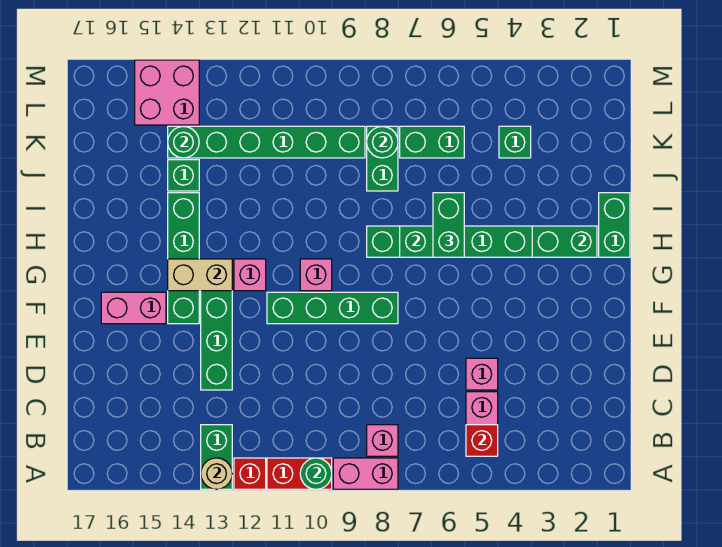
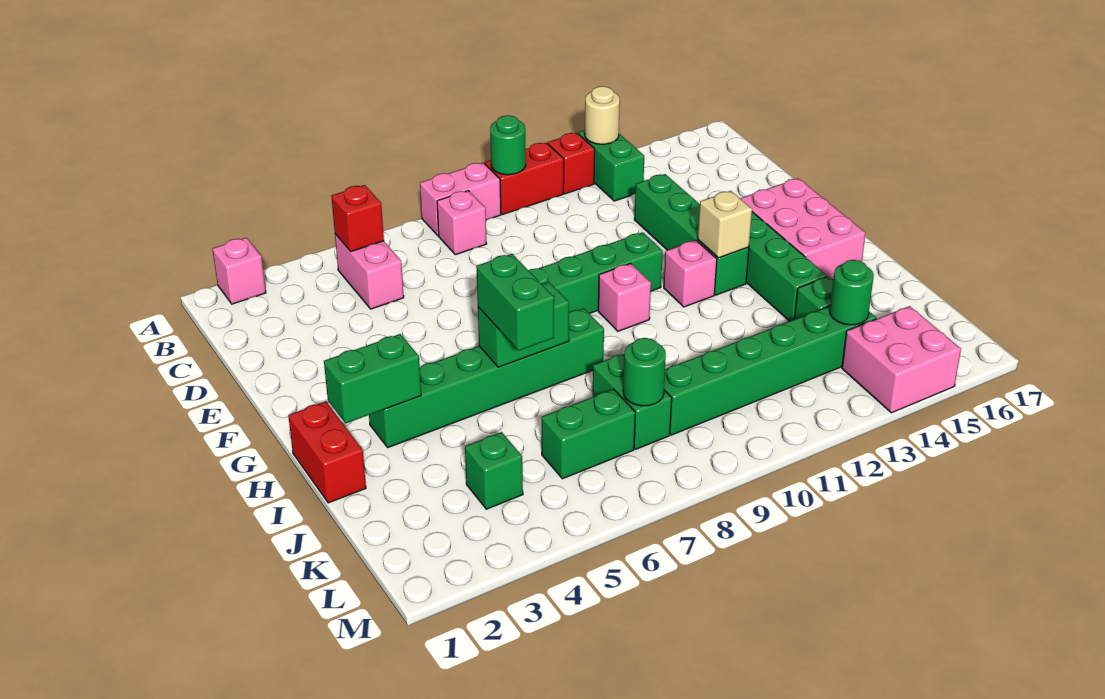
pink 1x1 brick [466,358,498,390] -> pink 1x1 brick moved to [213,238,266,304]
pink 1x2 brick [101,292,166,324] -> pink 2x3 brick [740,178,866,280]
tan 1x2 brick [168,259,232,291] -> tan 1x1 brick [698,191,752,258]
green 1x2 brick [599,193,630,257] -> red 1x2 brick [288,402,366,503]

